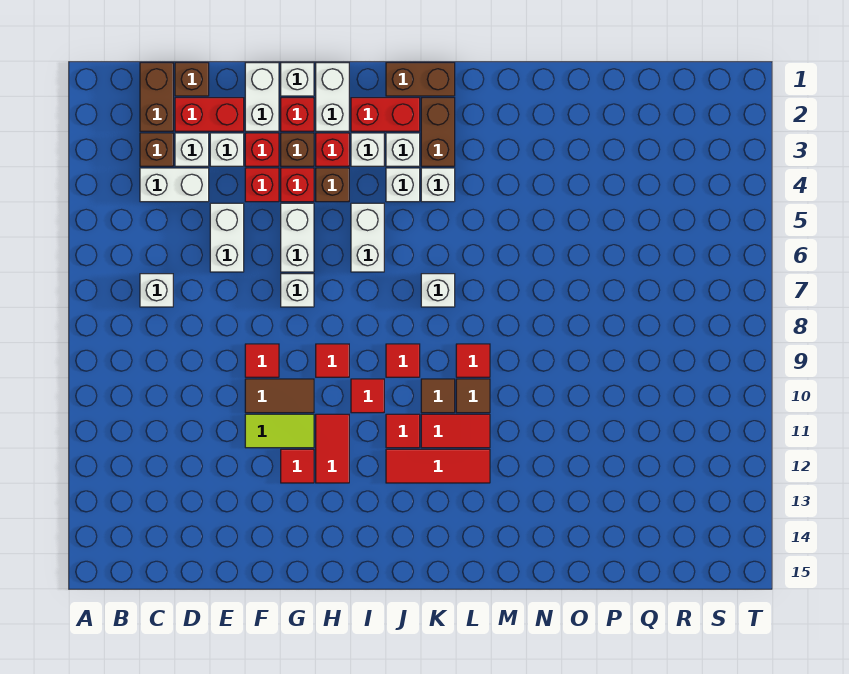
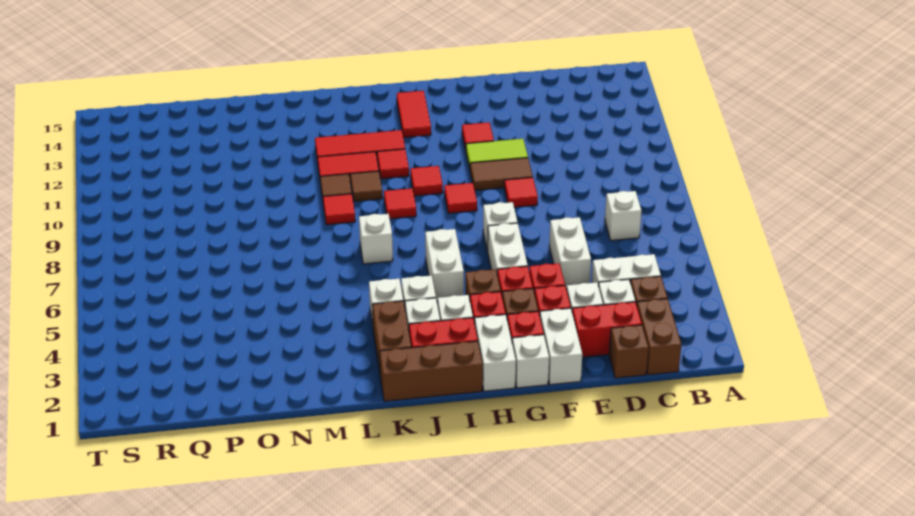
red 1x2 tile [316,414,349,483] -> red 1x2 tile moved to [397,91,431,138]
brown 1x2 brick [386,63,455,96] -> brown 1x3 brick [380,341,482,401]

